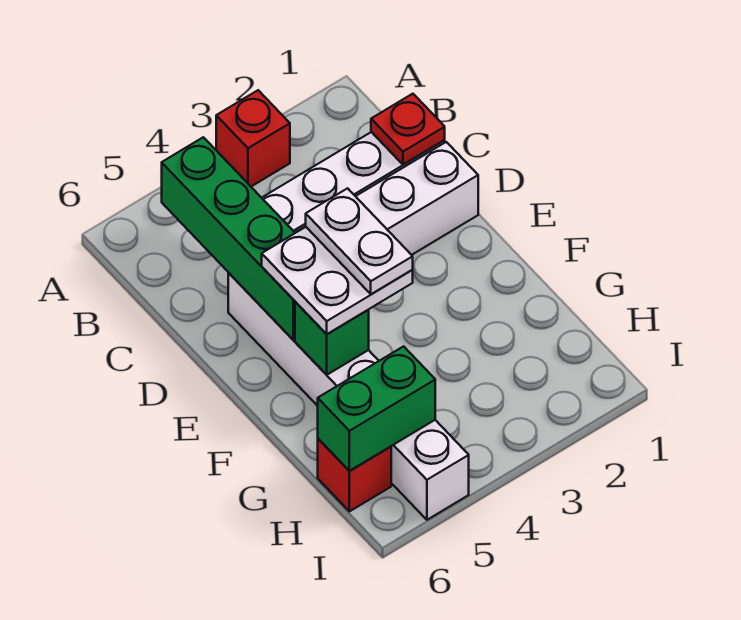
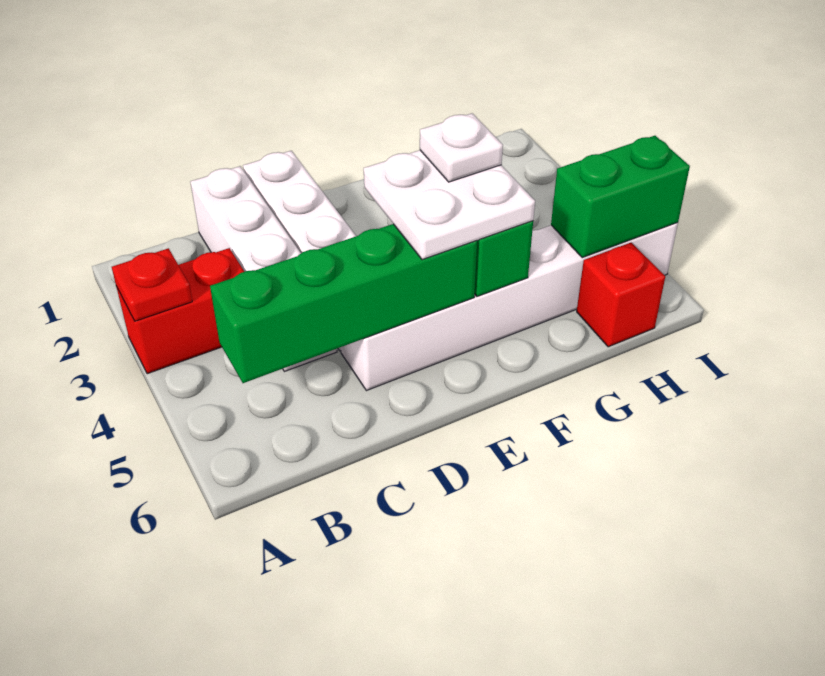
red 1x1 brick [216,90,290,186] -> red 1x2 brick [117,248,244,374]
red 1x1 plate [371,94,445,164] -> red 1x1 plate moved to [112,248,192,321]
white 1x2 plate [306,188,413,294] -> white 1x1 plate [420,113,503,182]
green 1x2 brick [318,346,435,471] -> green 1x2 brick turned to [551,136,690,258]

